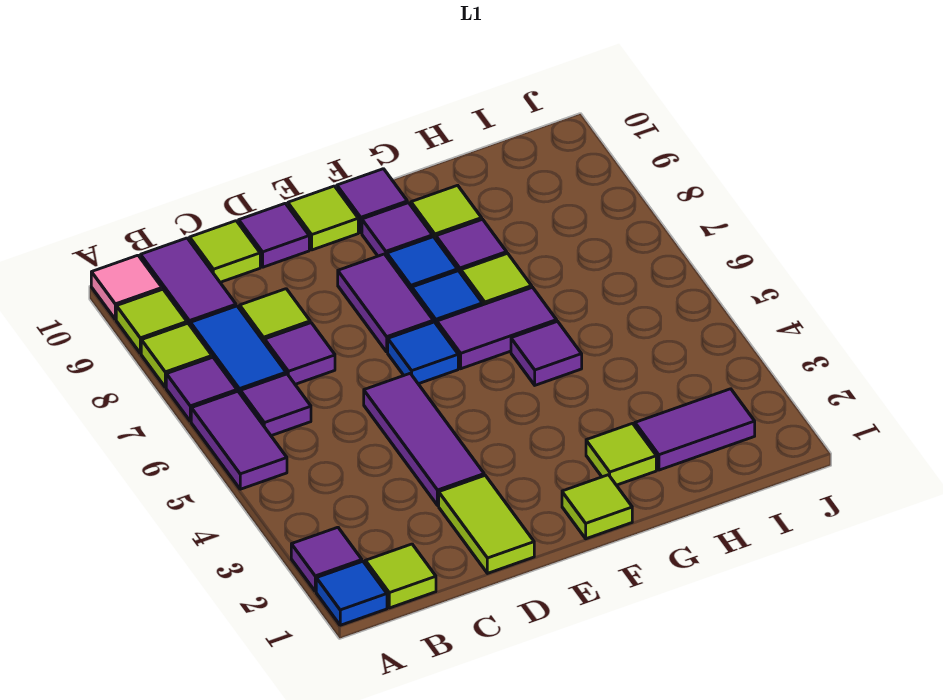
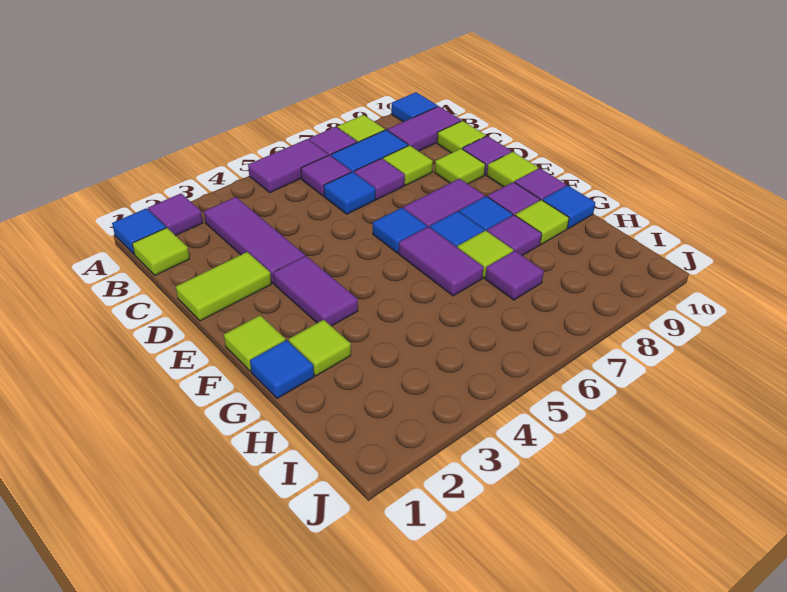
lime 1x1 tile [116,289,187,353] -> lime 1x1 tile moved to [435,149,485,184]
pink 1x1 tile [91,255,162,319] -> blue 1x1 tile [391,92,438,122]
none -> blue 1x1 tile [324,172,375,214]
purple 1x3 tile [364,373,484,505] -> purple 1x3 tile turned to [204,197,305,284]
none -> blue 1x1 tile [250,340,314,399]
purple 1x1 tile [511,321,582,385] -> purple 1x1 tile moved to [485,251,544,300]
none -> blue 1x1 tile [543,185,595,229]
purple 1x2 tile [635,389,755,470] -> purple 1x2 tile moved to [273,256,358,326]

